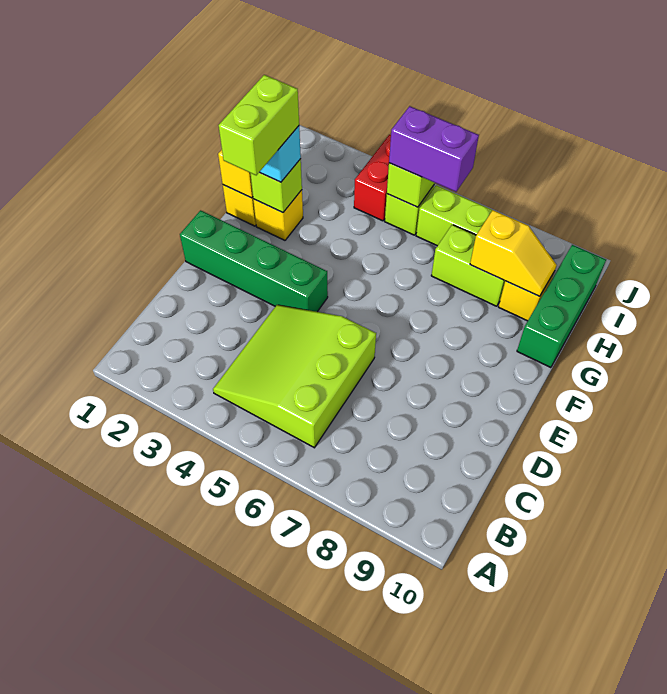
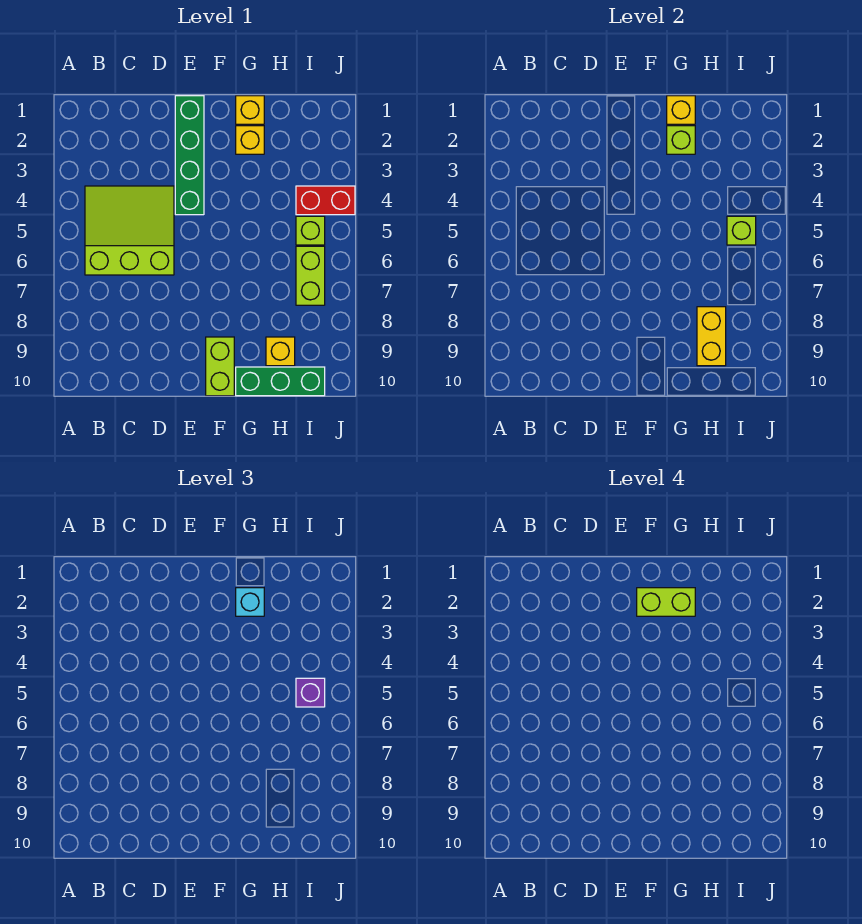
lime 1x2 brick [431,225,505,306] -> lime 1x2 brick moved to [206,337,234,396]
yellow 1x2 slope [470,210,557,297] -> yellow 1x2 brick [697,307,726,366]
purple 1x2 brick [389,106,479,192] -> purple 1x1 brick [296,678,325,707]

